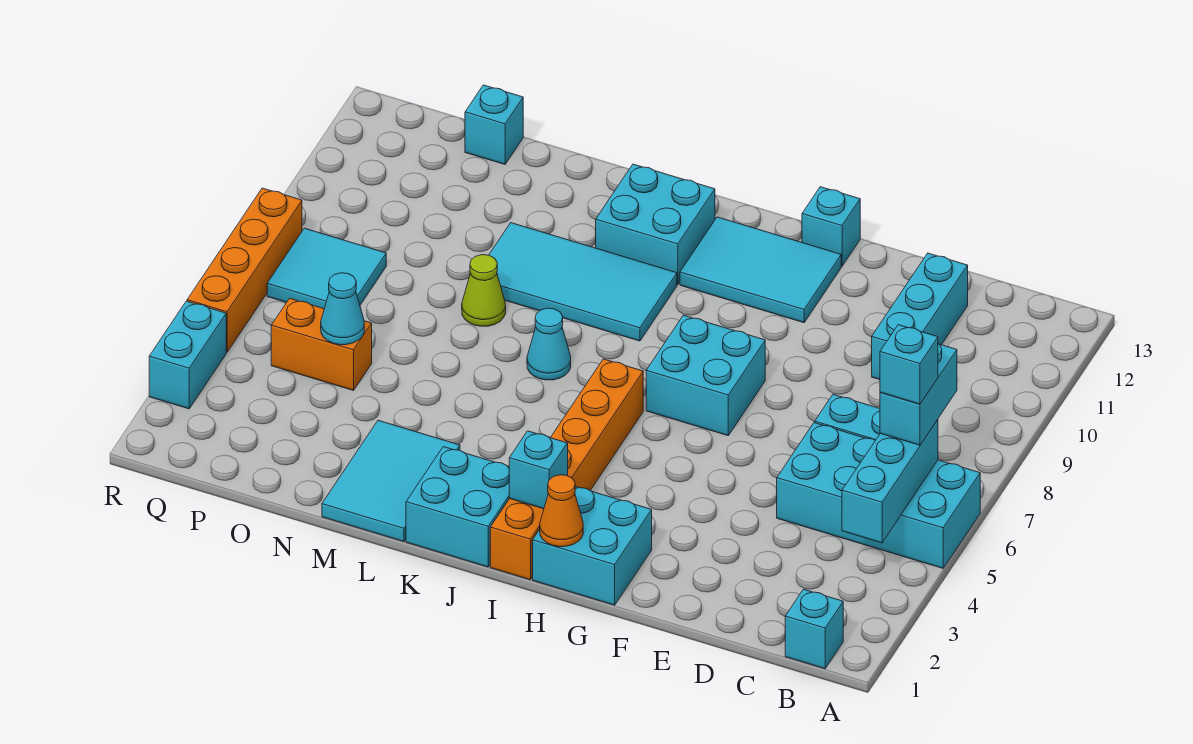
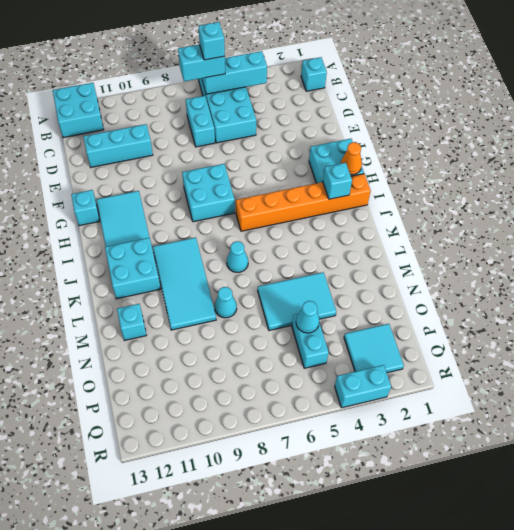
cyan 2x2 brick [406,447,510,567] -> cyan 2x2 brick moved to [53,83,104,138]
cyan 2x3 tile [322,420,460,542] -> cyan 2x3 tile moved to [258,272,336,331]
lime 1x1 cone [462,255,506,326] -> cyan 1x1 cone [215,287,237,318]
orange 1x2 brick [271,298,372,391] -> cyan 1x2 brick [292,314,329,368]
cyan 1x1 brick [465,85,523,164] -> cyan 1x1 brick moved to [117,304,146,340]
cyan 2x2 tile [267,228,386,309] -> cyan 2x2 tile moved to [344,324,404,373]
orange 1x4 brick [187,188,302,352] -> none

